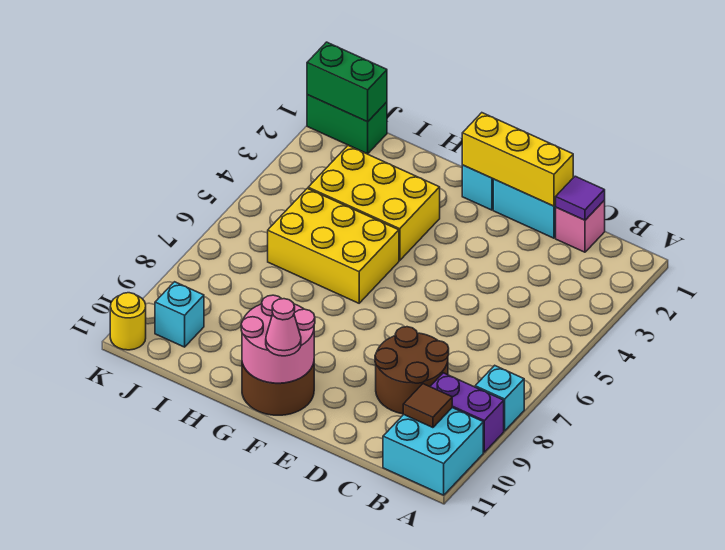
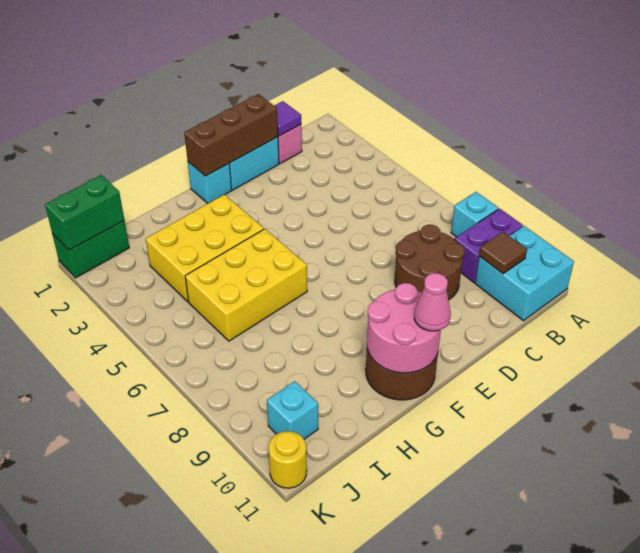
yellow 1x3 brick [462,113,573,206] -> brown 1x3 brick [184,94,278,176]

